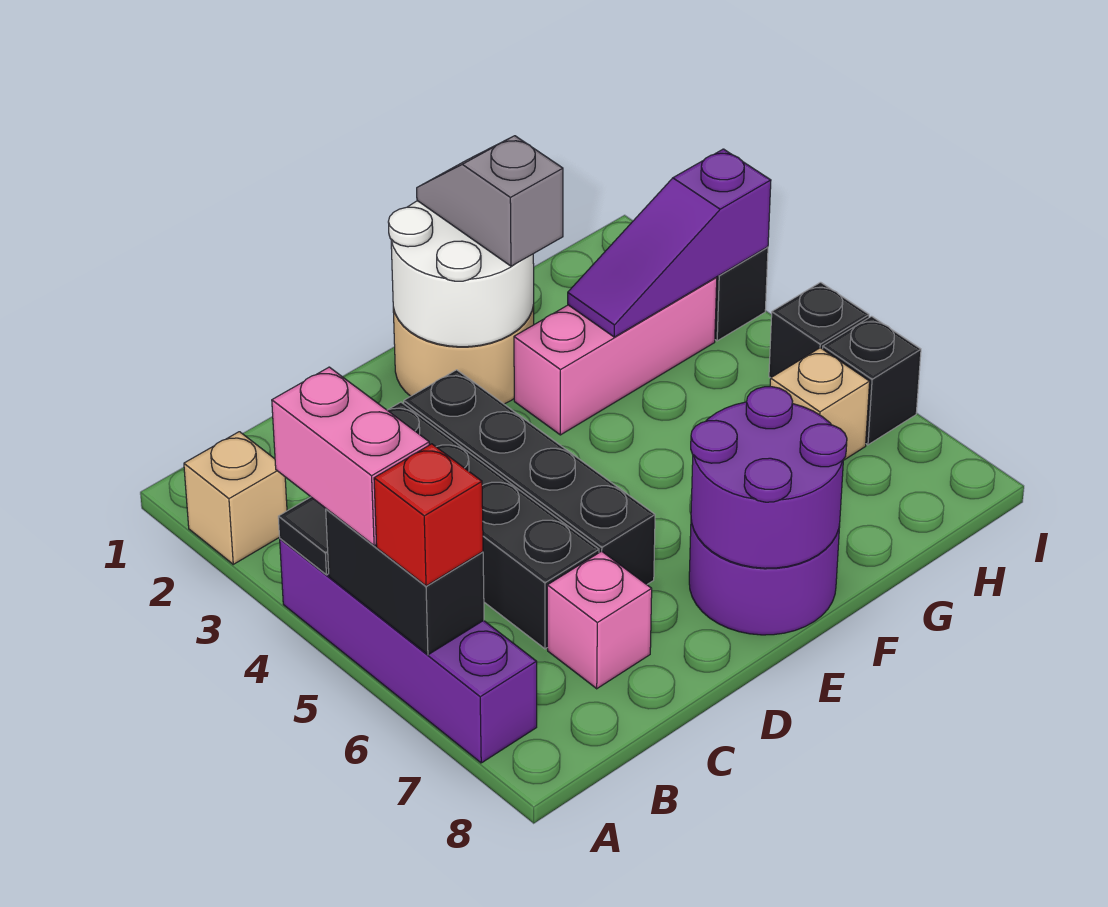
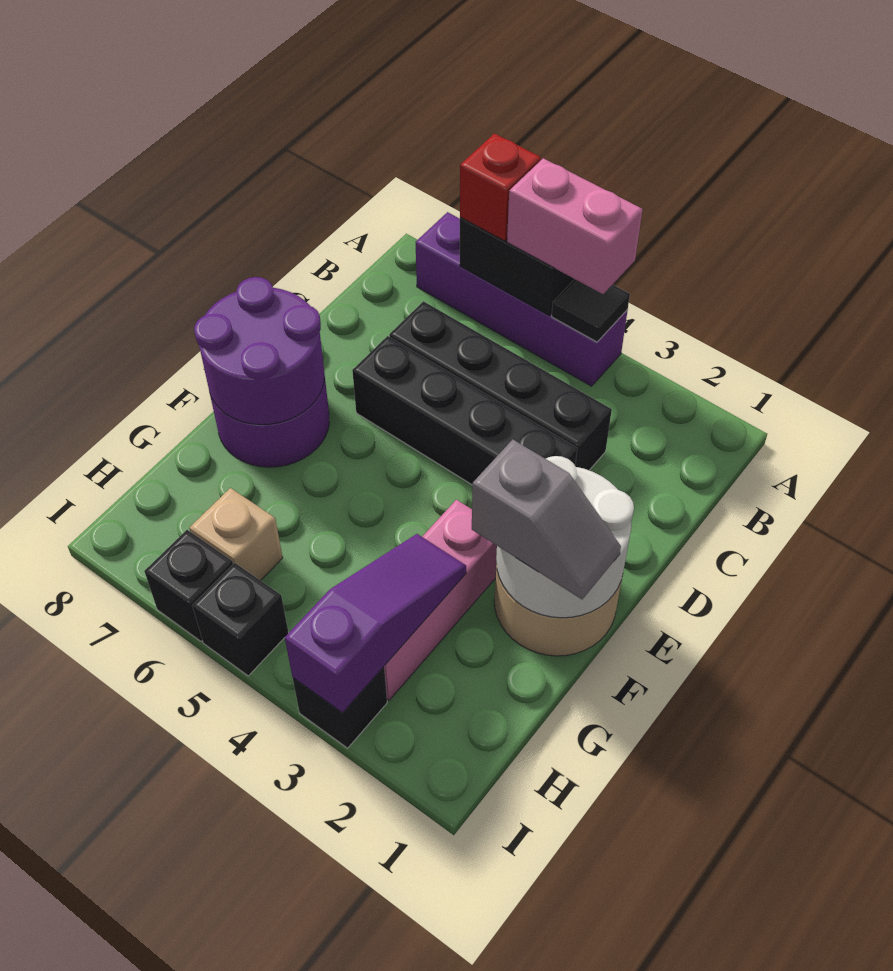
tan 1x1 brick [184,432,287,564] -> none
pink 1x1 brick [547,551,652,689] -> none

